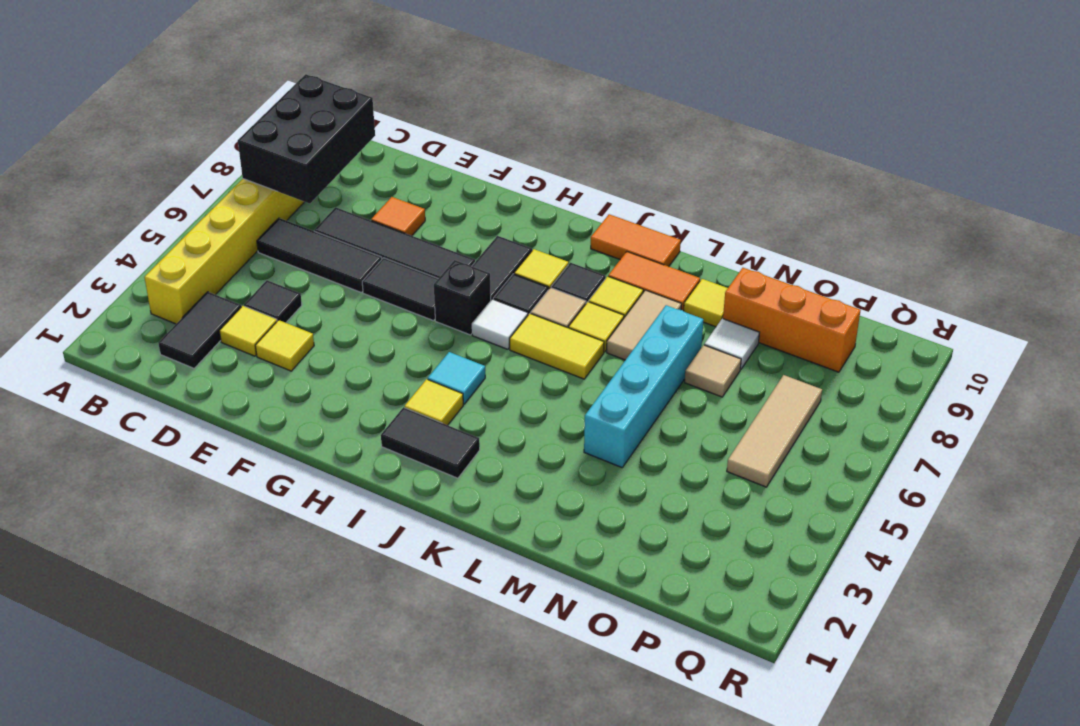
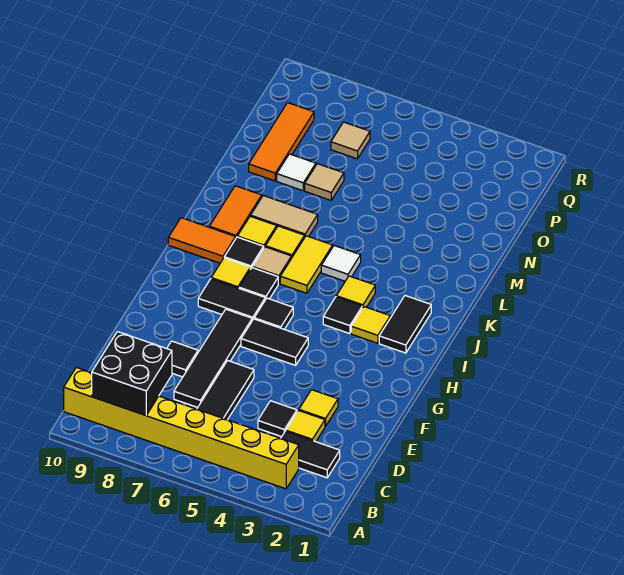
black 2x3 brick [238,74,375,204] -> black 2x2 brick [92,332,172,415]
orange 1x1 tile [371,197,425,236] -> black 1x1 tile [167,341,198,377]
black 1x2 tile [362,258,438,321] -> black 1x2 tile turned to [241,319,308,365]
black 1x1 brick [434,260,491,335] -> black 1x1 tile [254,298,293,329]
cyan 1x1 tile [428,352,485,404] -> black 1x1 tile [323,297,362,334]
white 1x1 tile [472,299,528,349] -> white 1x1 tile moved to [321,246,361,281]
orange 1x2 tile [591,214,681,267] -> orange 1x2 tile turned to [168,218,236,263]
cyan 1x4 brick [584,305,704,468] -> none
yellow 1x1 tile [684,279,728,327] -> yellow 1x1 tile moved to [336,276,375,308]
orange 1x3 brick [723,268,861,372] -> orange 1x3 tile [249,103,314,181]
tan 1x3 tile [727,375,822,487] -> tan 1x1 tile [331,122,370,159]

